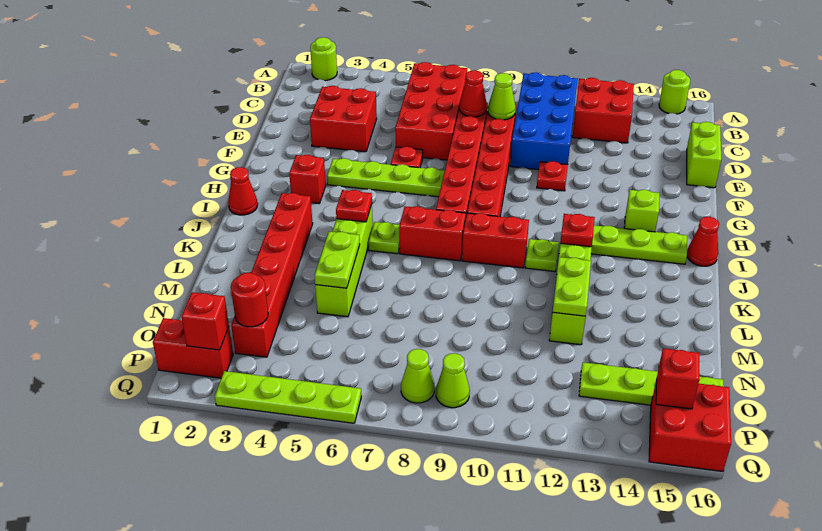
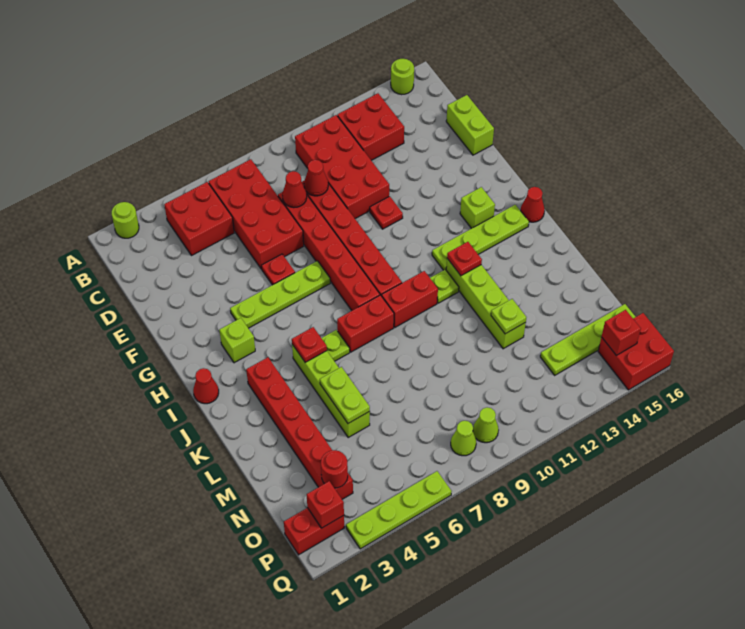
blue 2x4 brick [510,72,578,170] -> red 2x4 brick [295,115,389,219]
red 2x2 brick [310,86,377,152] -> red 2x2 brick moved to [164,182,234,256]
lime 1x1 cone [488,73,516,120] -> red 1x1 cone [304,160,328,196]
red 1x1 brick [289,155,326,204] -> lime 1x1 brick [219,318,255,363]
lime 1x2 plate [553,257,591,316] -> lime 1x1 plate [491,299,526,334]

